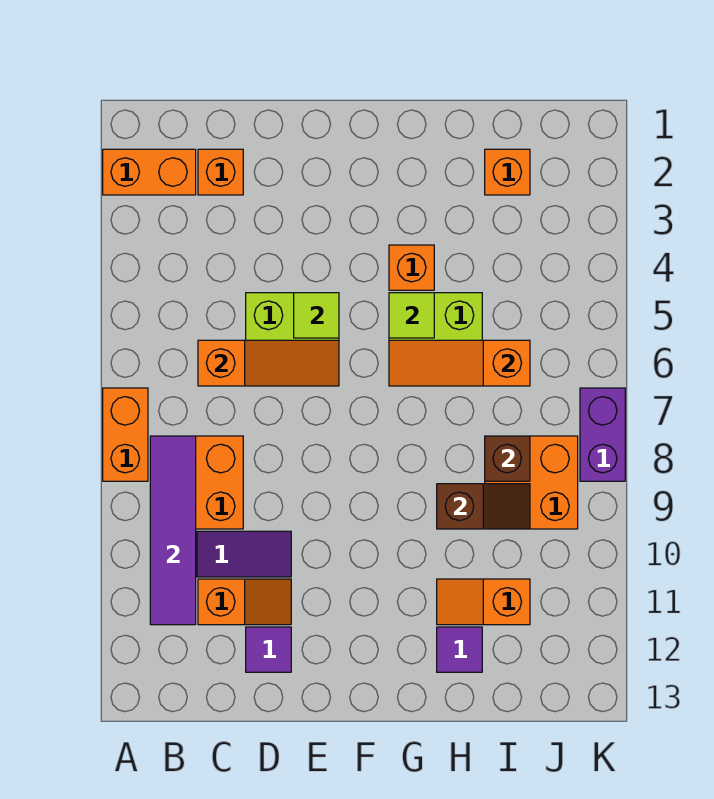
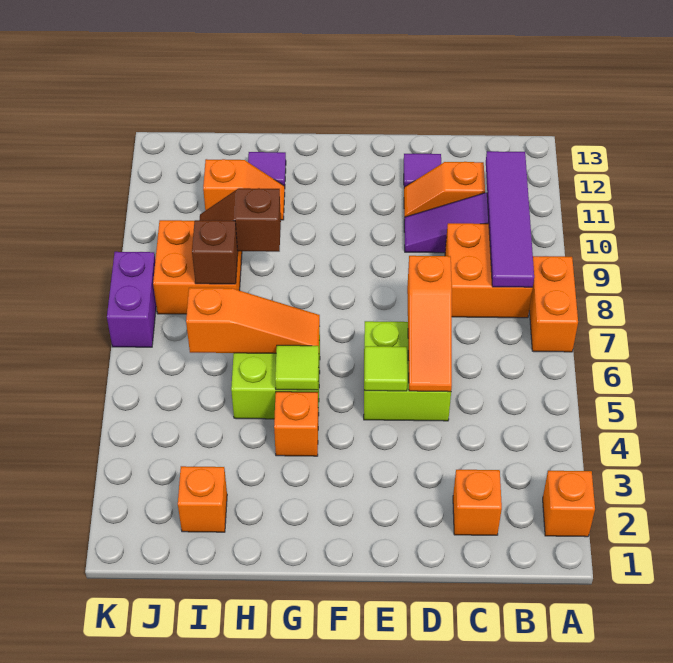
orange 1x2 brick [103,149,196,195] -> orange 1x1 brick [543,471,595,537]
orange 1x3 slope [198,340,339,386] -> orange 1x3 slope turned to [407,256,452,392]

